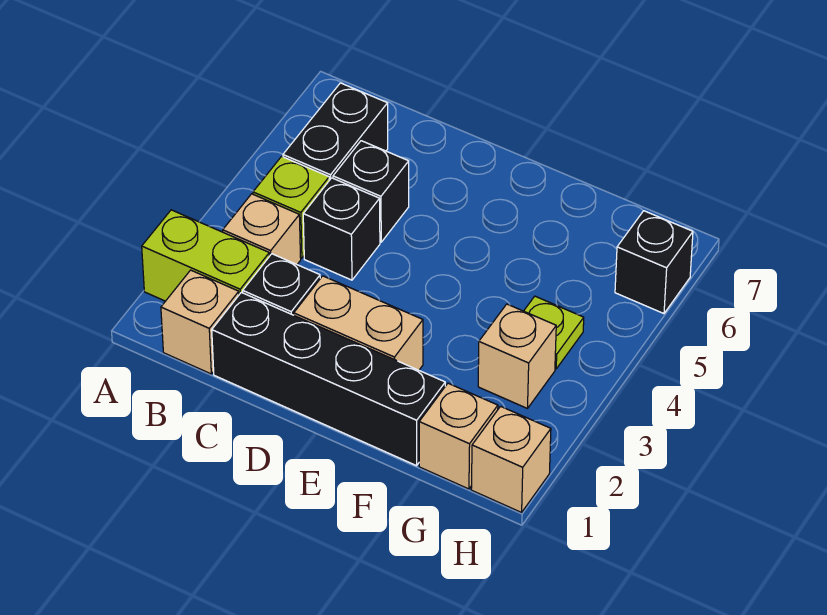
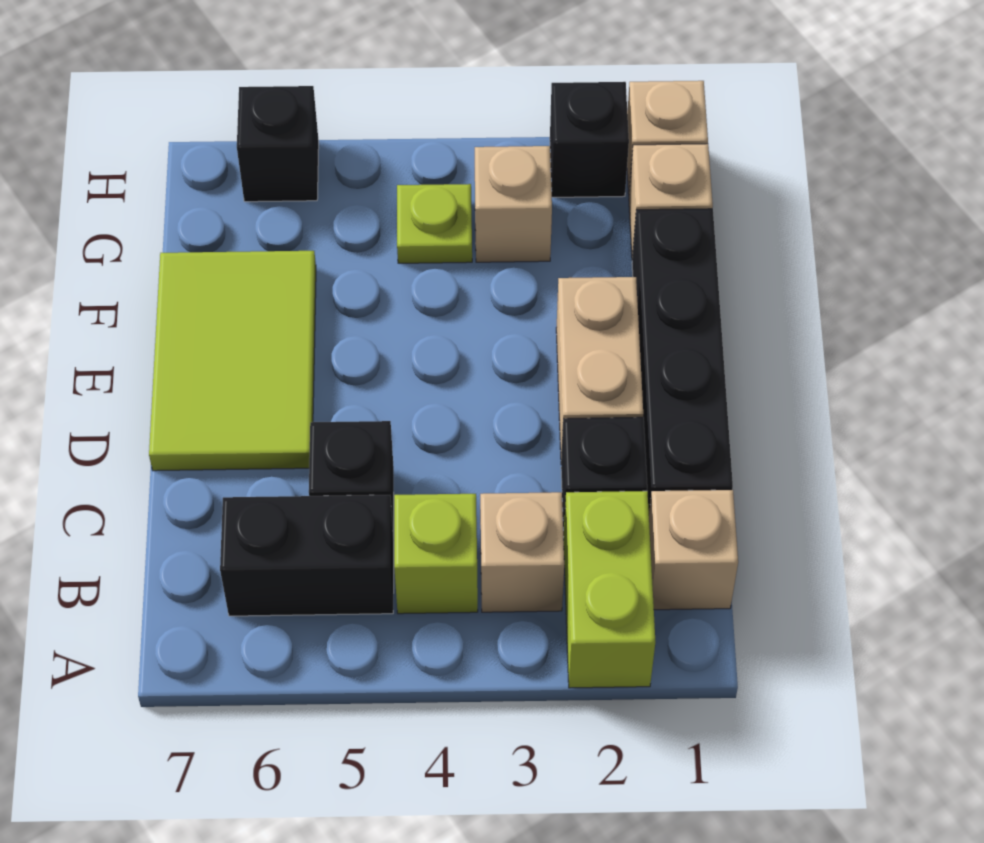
black 1x1 brick [303,178,380,280] -> black 1x1 brick moved to [550,82,629,197]
none -> lime 2x3 tile [149,251,316,471]

